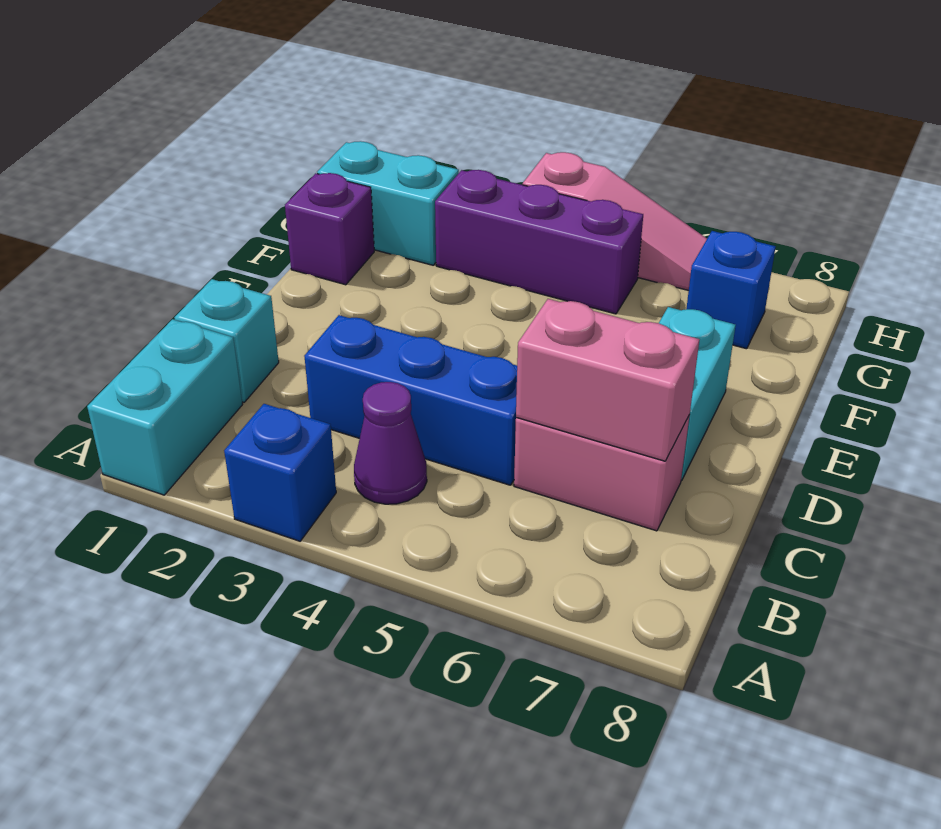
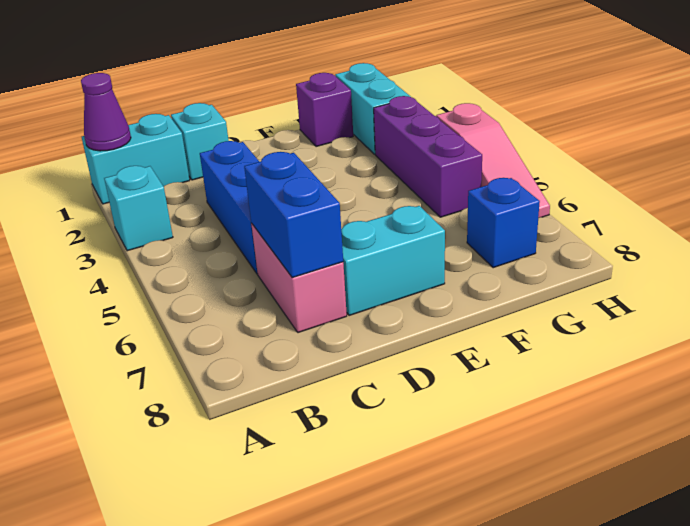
blue 1x1 brick [224,404,336,541] -> cyan 1x1 brick [104,166,173,251]
purple 1x1 cone [354,382,427,504] -> purple 1x1 cone moved to [81,73,131,151]
pink 1x2 brick [516,299,699,461] -> blue 1x2 brick [244,152,343,278]

